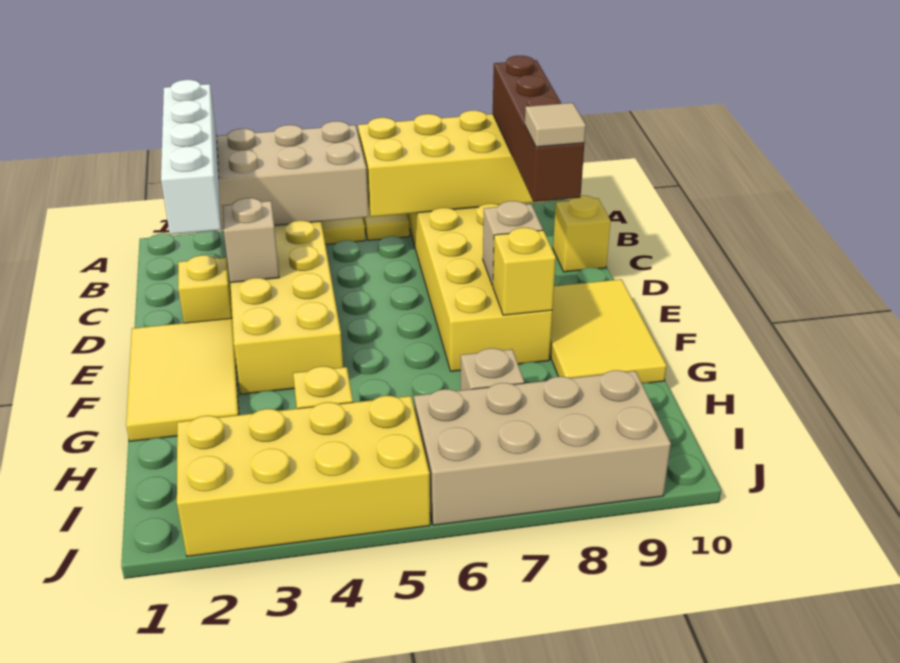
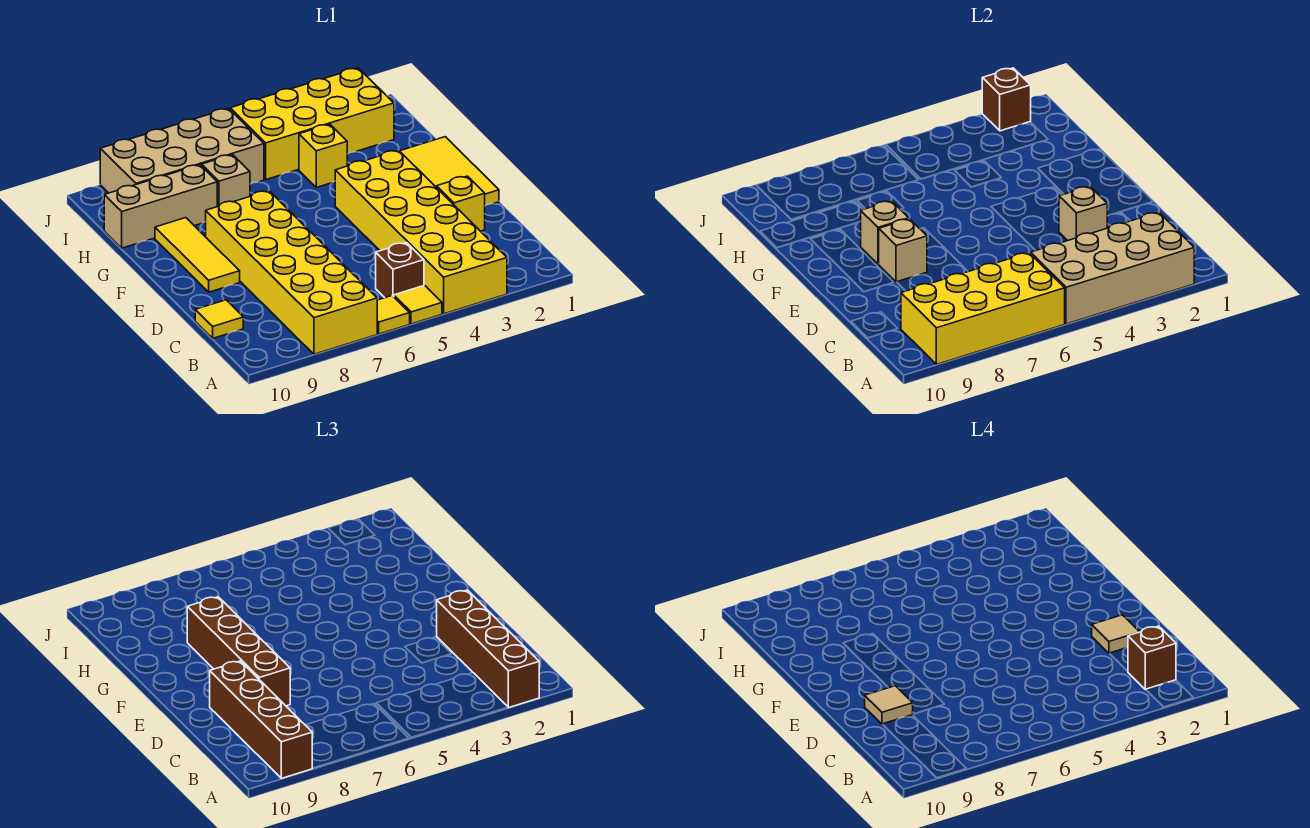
white 1x4 brick [161,80,221,235] -> brown 1x4 brick [437,590,539,708]
none -> brown 1x1 brick [1128,626,1176,690]
none -> brown 1x1 brick [376,243,424,298]
yellow 1x1 brick [553,195,611,272] -> yellow 1x1 tile [195,300,243,338]
none -> tan 1x1 tile [1092,615,1139,653]
none -> brown 1x4 brick [187,597,290,706]
yellow 2x3 tile [550,279,667,383] -> yellow 1x3 tile [155,218,240,292]
yellow 1x1 brick [493,228,556,315] -> tan 1x1 brick [861,201,909,264]
none -> tan 1x3 brick [104,165,217,248]
none -> brown 1x1 brick [982,68,1031,131]

